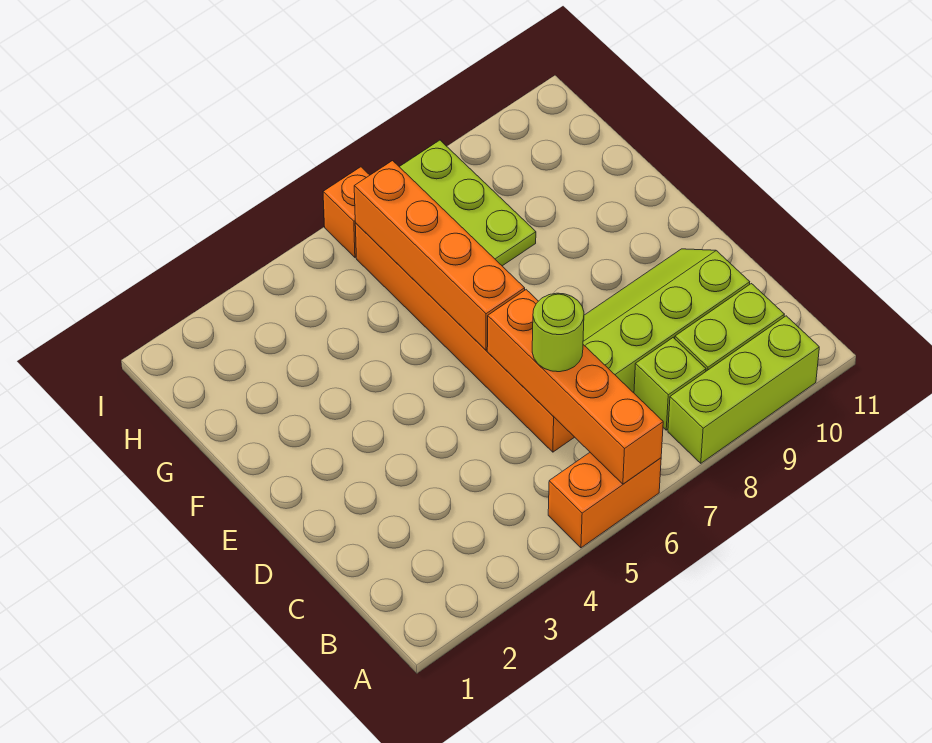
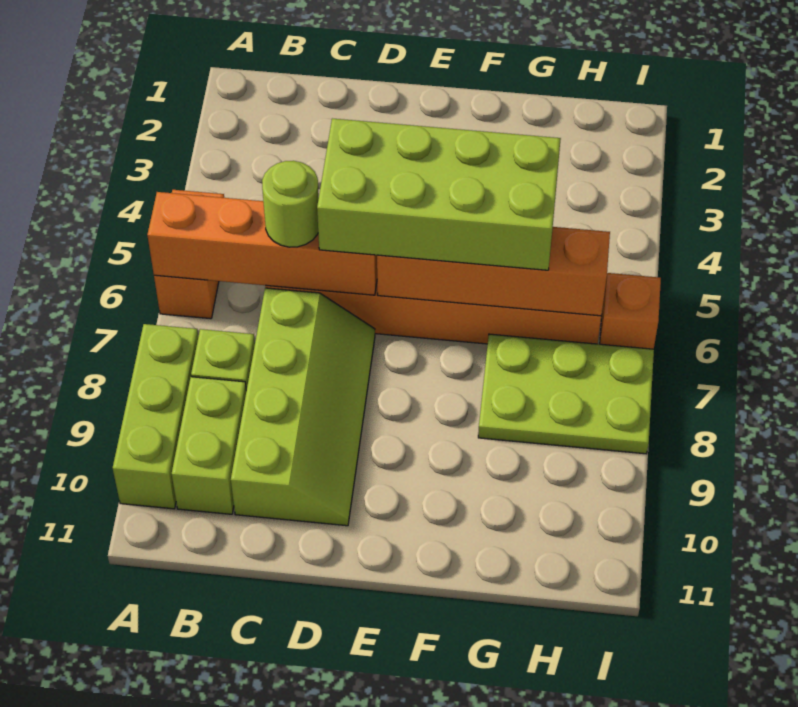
none -> lime 2x4 brick [317,118,561,270]

